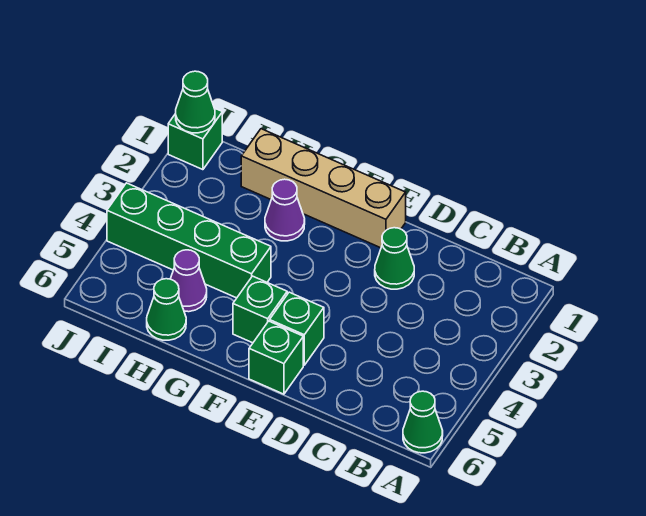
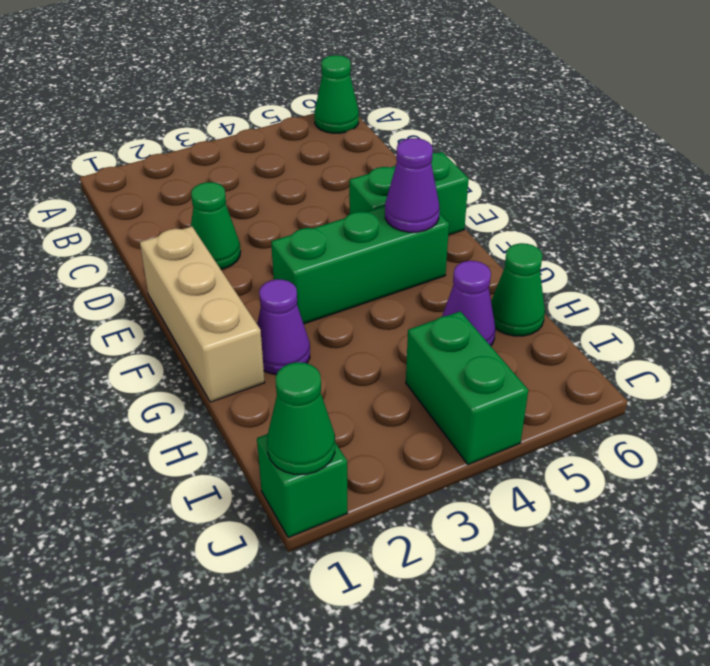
tan 1x4 brick [241,129,406,248] -> tan 1x3 brick [140,226,265,402]
green 1x1 brick [233,276,287,343] -> green 1x3 brick [271,206,449,324]
none -> purple 1x1 cone [385,138,440,232]
green 1x4 brick [107,183,271,298] -> green 1x2 brick [406,311,528,464]

